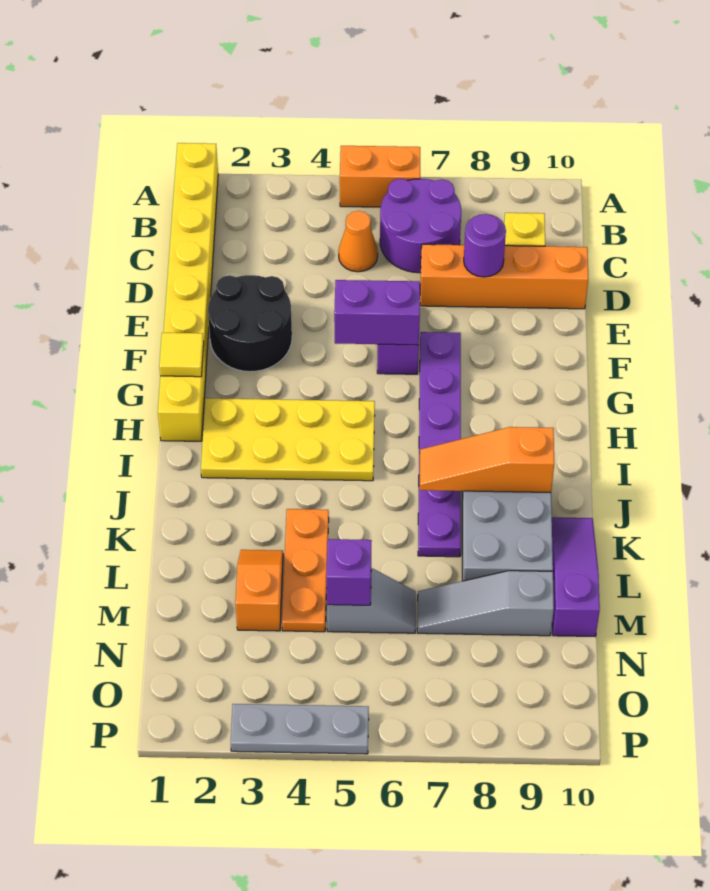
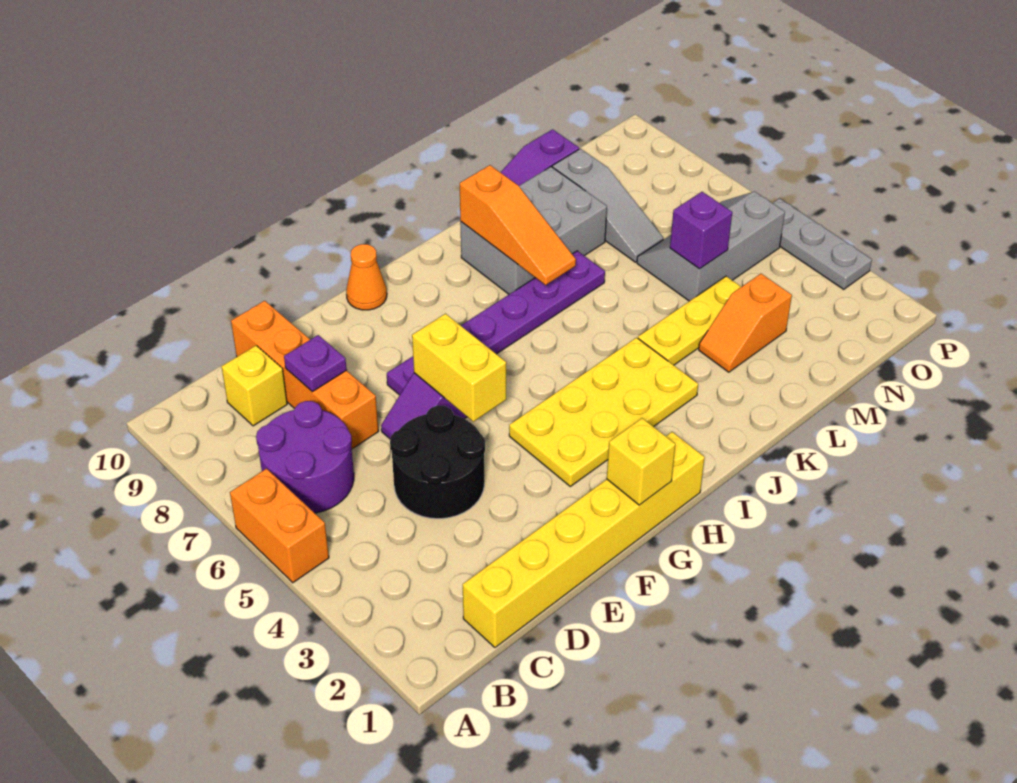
yellow 1x8 brick [158,143,218,441] -> yellow 1x6 brick [463,432,705,647]
orange 1x1 cone [339,211,378,272] -> orange 1x1 cone moved to [346,244,387,310]
purple 1x1 round brick [464,214,506,277] -> purple 1x1 plate [284,335,347,392]
black 2x2 round brick [208,275,292,372] -> black 2x2 round brick moved to [390,406,485,519]
purple 1x2 brick [334,280,420,345] -> yellow 1x2 brick [412,314,506,422]
yellow 1x1 tile [159,333,204,377] -> yellow 1x1 brick [607,418,675,505]
yellow 2x4 plate [201,398,375,481] -> yellow 2x4 plate turned to [509,338,698,486]
orange 1x3 plate [282,509,329,632] -> yellow 1x3 plate [638,276,741,365]
grey 1x2 slope [327,568,416,633] -> grey 2x3 slope [637,191,785,301]

